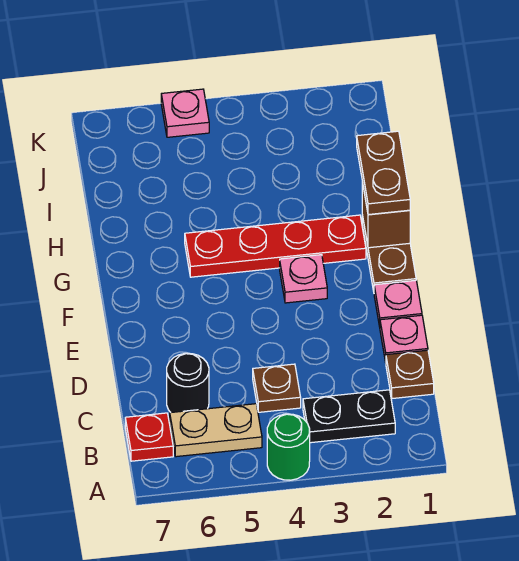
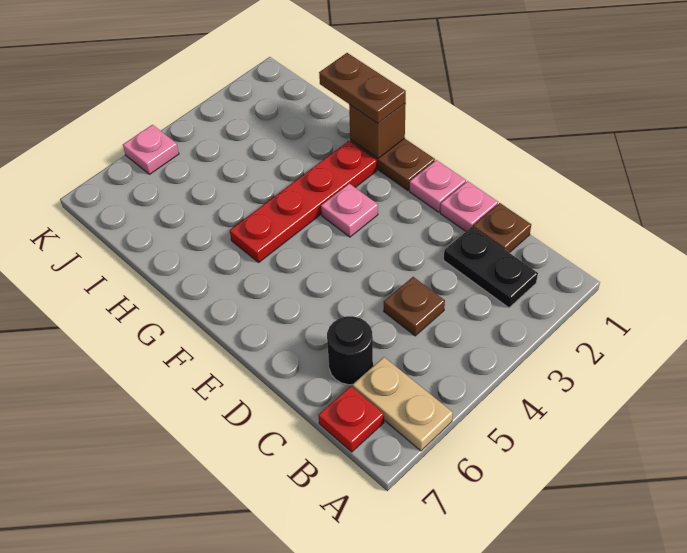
green 1x1 round brick [267,414,310,480] -> none
black 1x2 plate [303,390,395,443] -> black 1x2 plate turned to [444,227,538,308]
tan 1x2 plate [170,404,262,457] -> tan 1x2 plate turned to [353,357,453,451]

